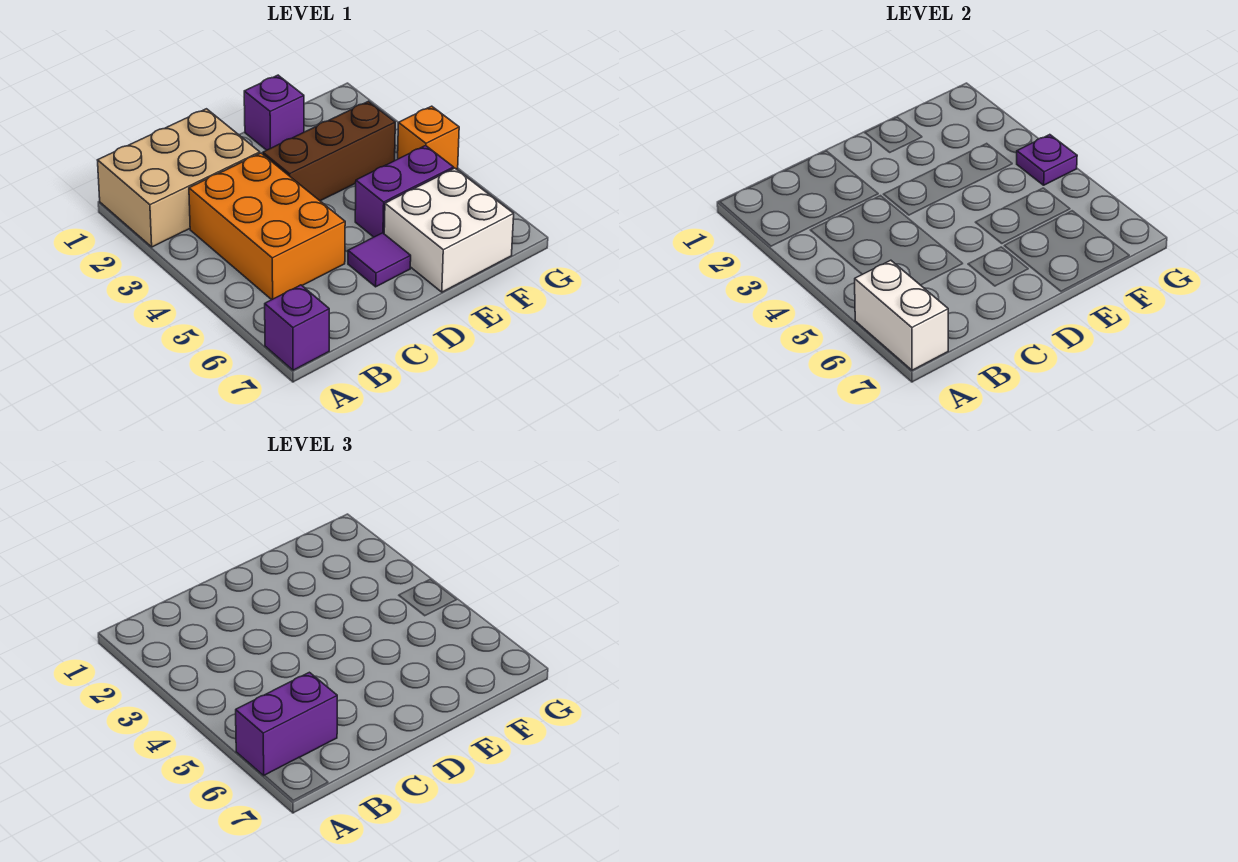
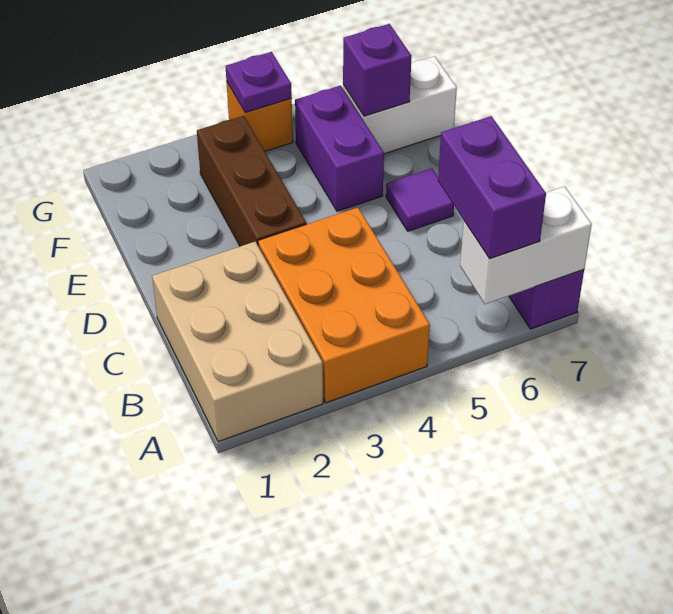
orange 2x3 brick [189,153,345,300] -> orange 2x3 brick turned to [258,208,430,403]
purple 1x1 brick [244,75,304,150] -> purple 1x1 brick moved to [343,24,412,116]
white 2x2 brick [384,168,514,292] -> white 1x2 brick [343,56,457,154]

